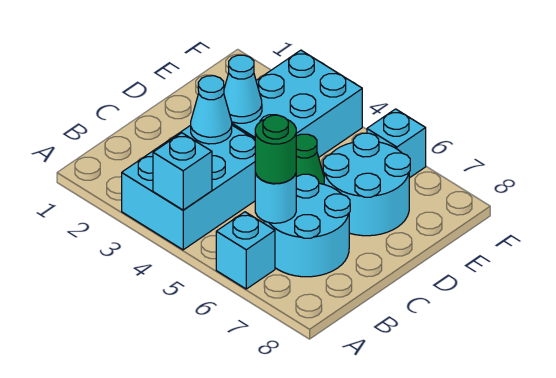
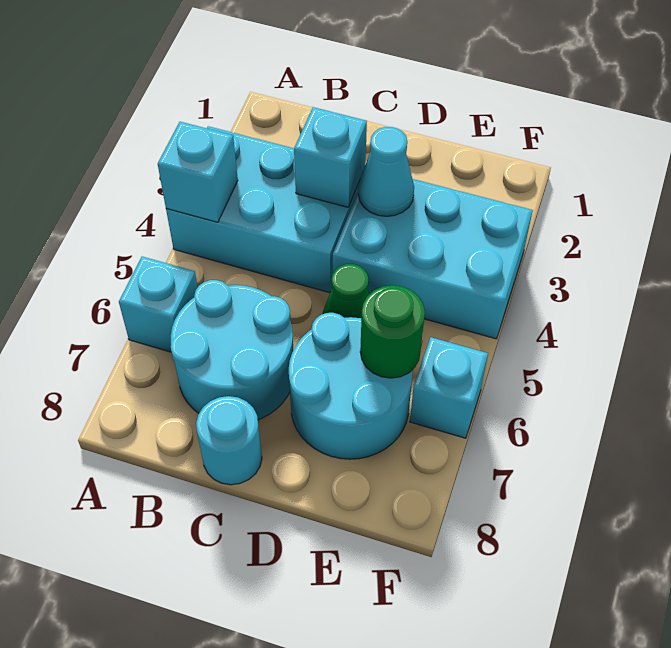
cyan 1x1 round brick [255,173,296,223] -> cyan 1x1 round brick moved to [196,396,262,485]
green 1x1 round brick [255,115,296,183] -> green 1x1 round brick moved to [360,285,425,378]
cyan 1x1 cone [191,76,232,144] -> cyan 1x1 brick [294,107,367,207]

